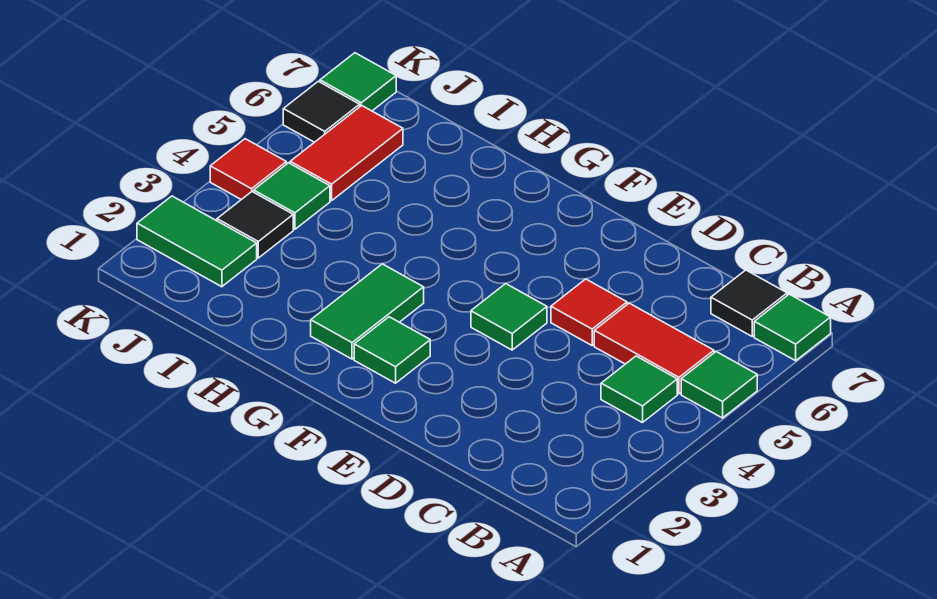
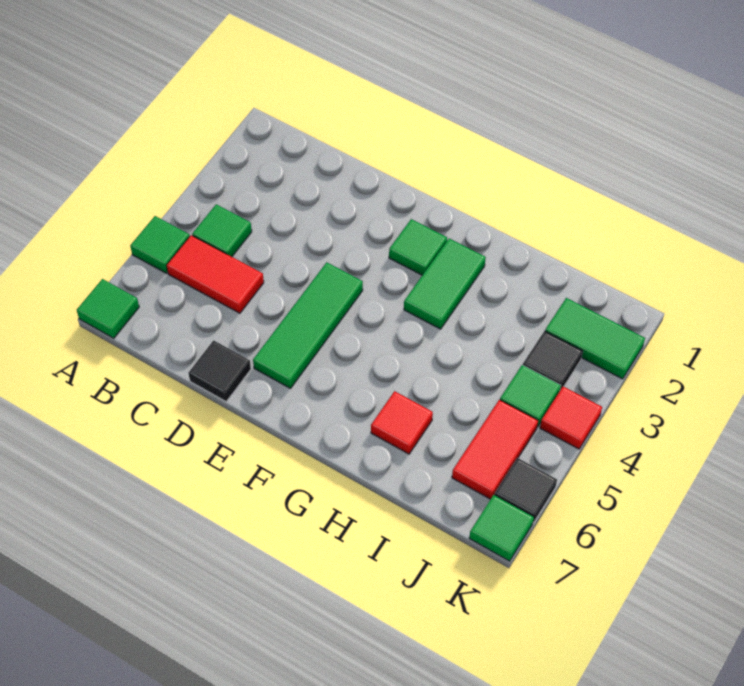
black 1x1 tile [711,270,787,336] -> black 1x1 tile moved to [188,340,251,401]
red 1x1 tile [551,279,627,345] -> red 1x1 tile moved to [371,391,433,454]
green 1x1 tile [471,284,547,350] -> green 1x3 tile [253,263,363,388]

